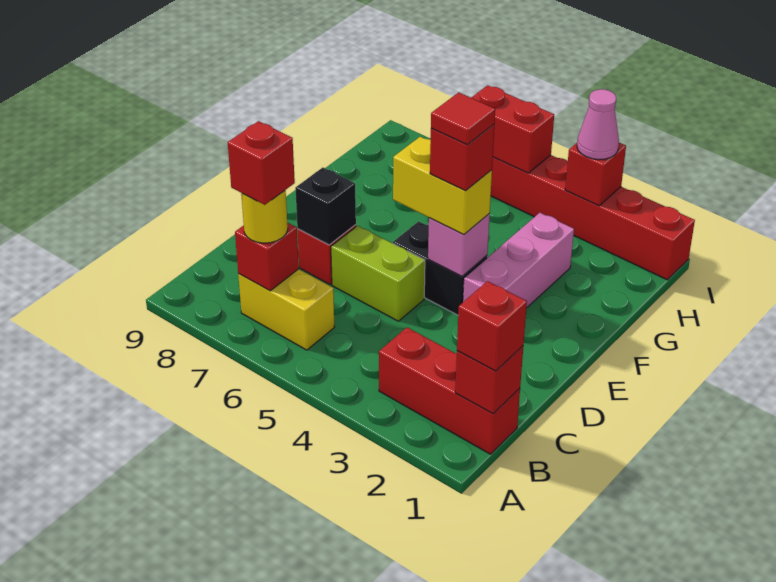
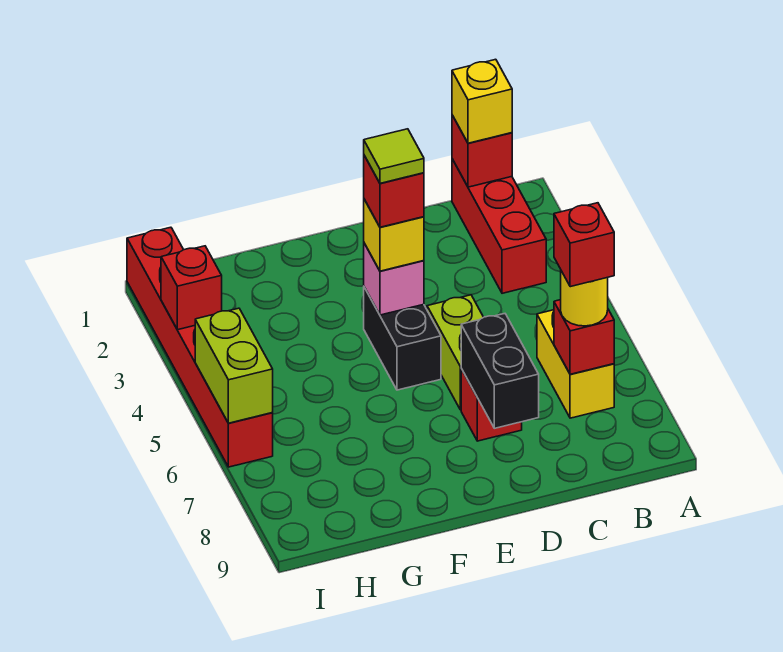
red 1x1 brick [457,281,527,371] -> yellow 1x1 brick [452,59,512,143]
black 1x1 brick [295,168,356,245] -> black 1x2 brick [461,314,539,428]
pink 1x3 brick [463,213,574,308] -> none
yellow 1x2 brick [393,137,492,235] -> yellow 1x1 brick [364,199,424,271]
red 1x1 tile [431,92,495,145] -> lime 1x1 tile [364,129,424,183]
pink 1x1 cone [577,89,619,160] -> none
red 1x2 brick [471,85,554,173] -> lime 1x2 brick [195,308,273,423]

